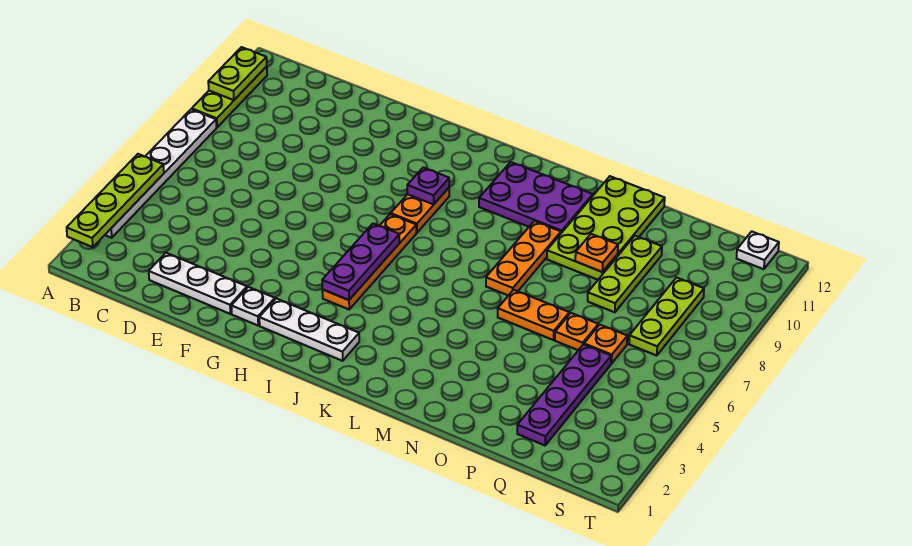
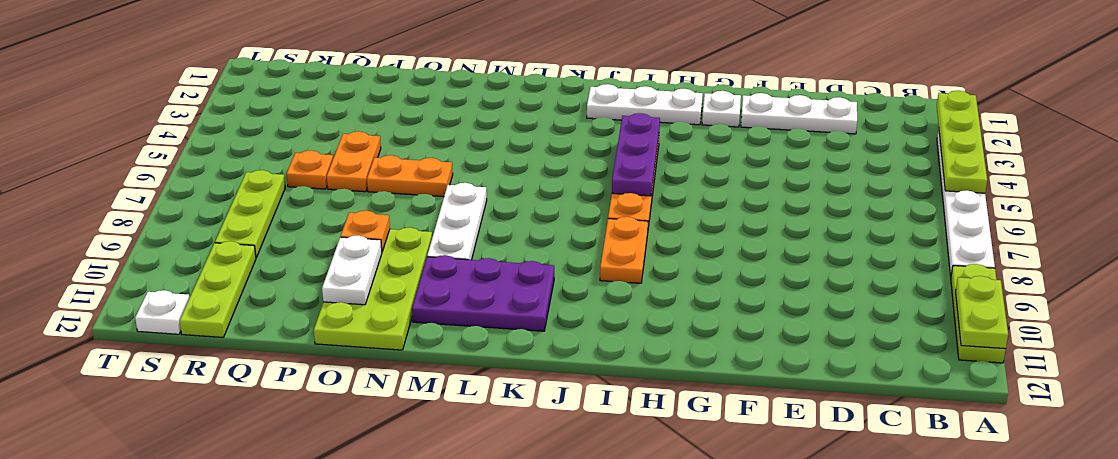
purple 1x1 plate [407,167,449,204] -> none
orange 1x3 plate [486,221,561,296] -> white 1x3 plate [427,183,487,260]
none -> white 1x2 plate [322,235,382,305]
orange 1x1 plate [555,313,598,350] -> orange 1x2 plate [327,131,381,192]
lime 1x3 plate [588,236,662,312] -> lime 1x3 plate moved to [180,241,256,337]
purple 1x4 plate [517,345,611,445] -> none

